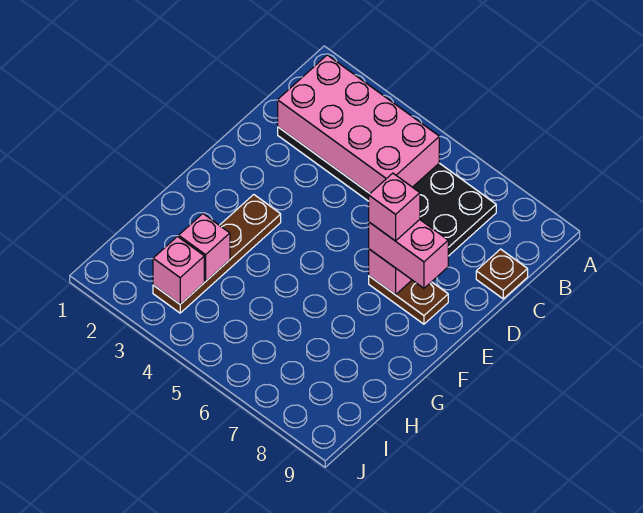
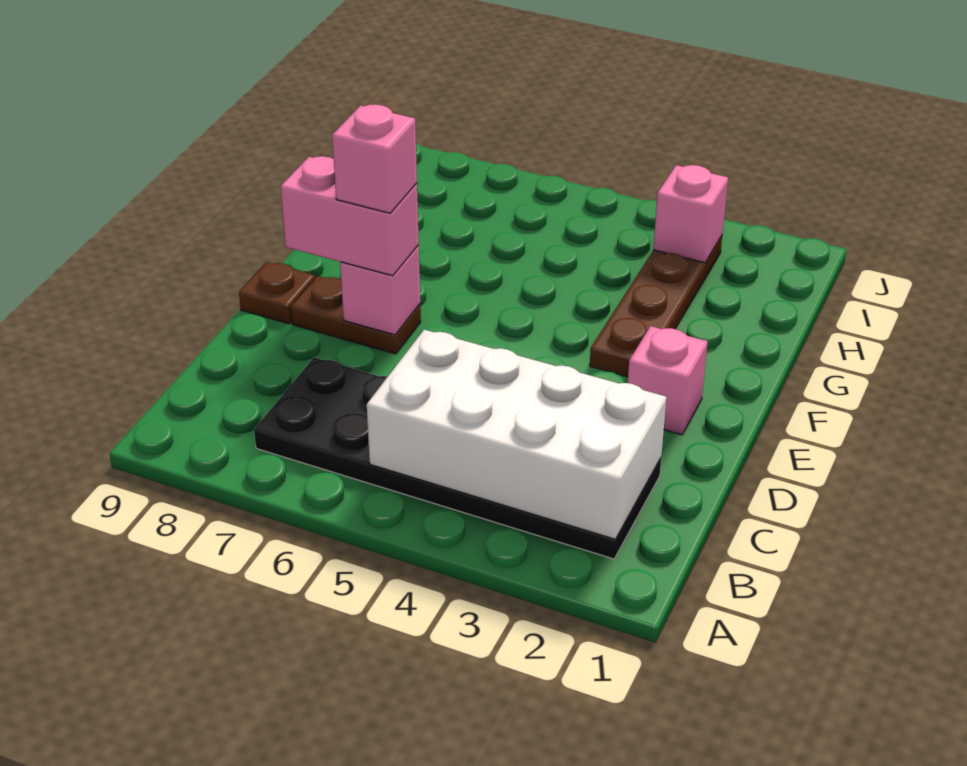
pink 2x4 brick [278,55,439,193] -> white 2x4 brick [367,330,666,539]
brown 1x1 plate [476,249,528,299] -> brown 1x1 plate moved to [239,262,315,324]
pink 1x1 brick [179,214,230,281] -> pink 1x1 brick moved to [628,326,708,435]

